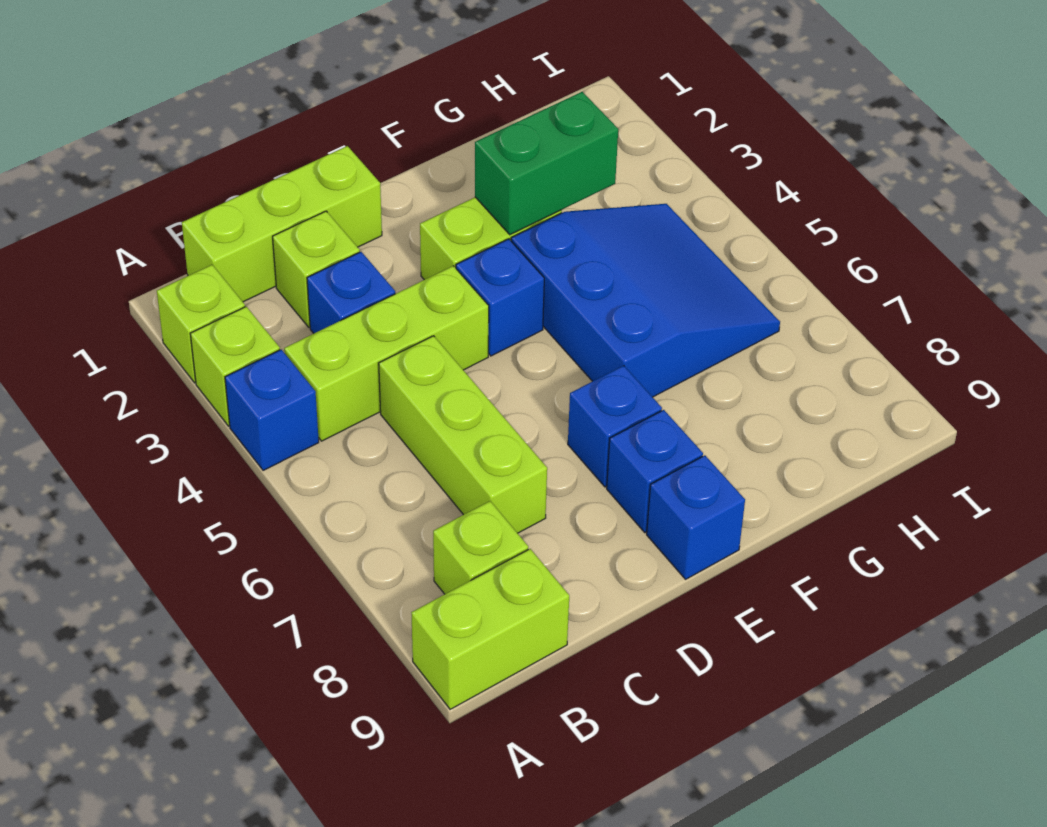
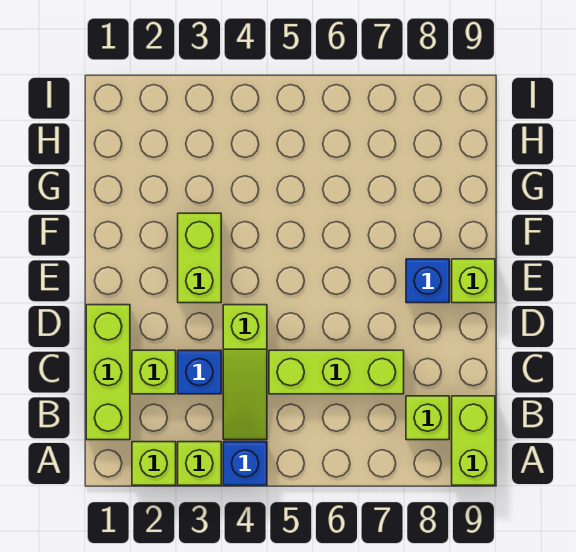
lime 1x3 brick [284,266,489,441] -> lime 1x3 slope [223,305,267,440]
blue 1x1 brick [456,239,544,356] -> none
blue 1x1 brick [568,366,662,487] -> none
blue 1x1 brick [647,455,745,579] -> lime 1x1 brick [452,259,495,303]
green 1x2 brick [475,92,618,235] -> none
blue 3x3 slope [511,204,780,397] -> none

